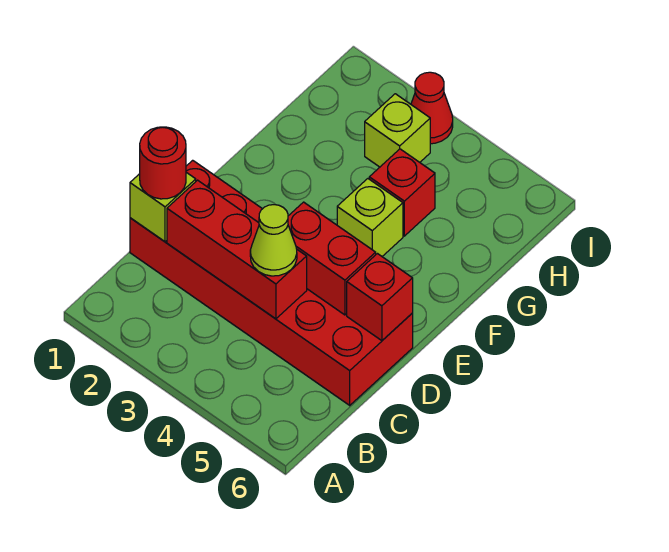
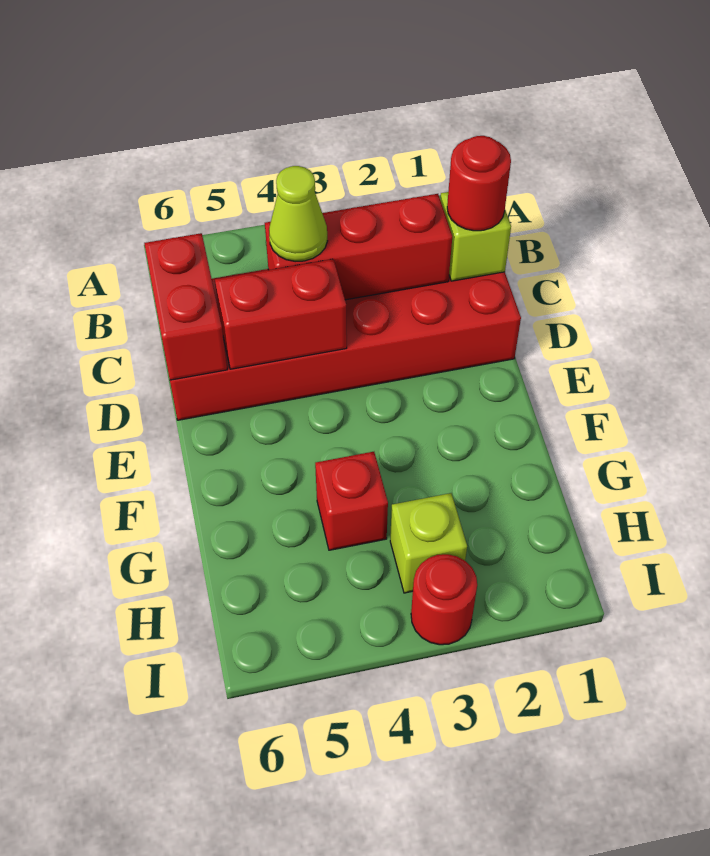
red 1x1 brick [347,254,413,341] -> red 1x2 brick [144,233,227,380]
lime 1x1 brick [337,179,403,256] -> none
red 1x1 cone [411,72,453,144] -> red 1x1 round brick [411,554,477,645]

